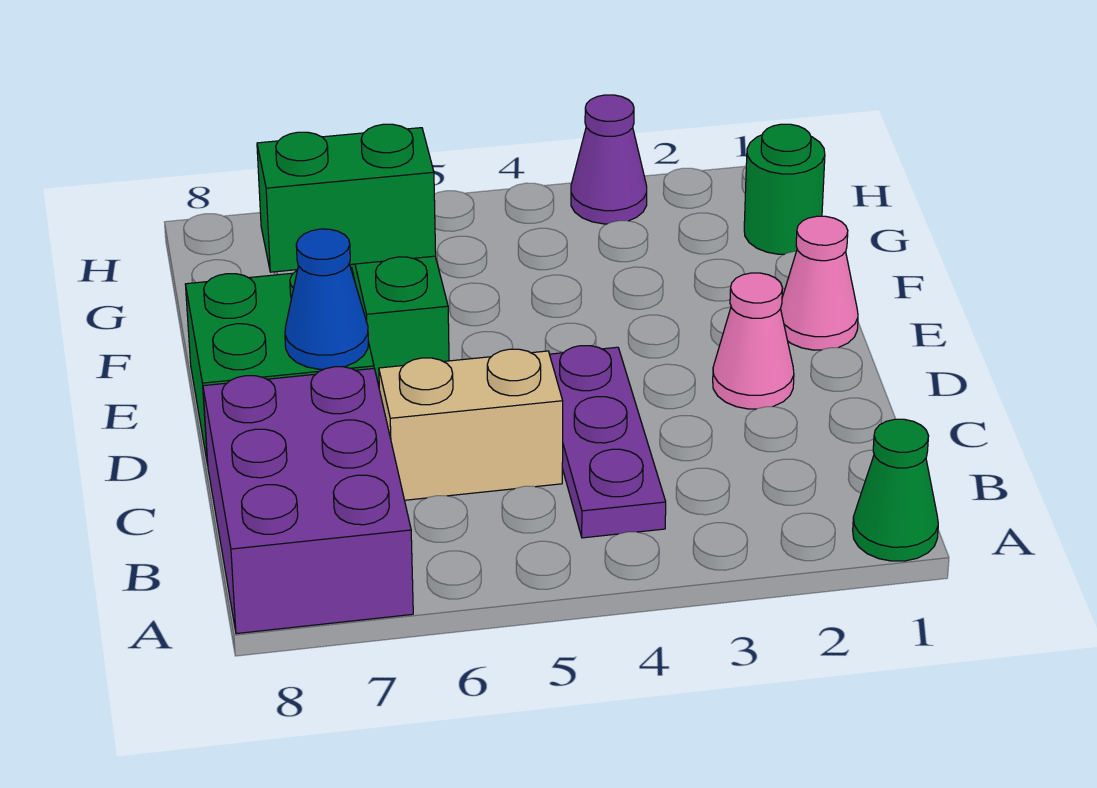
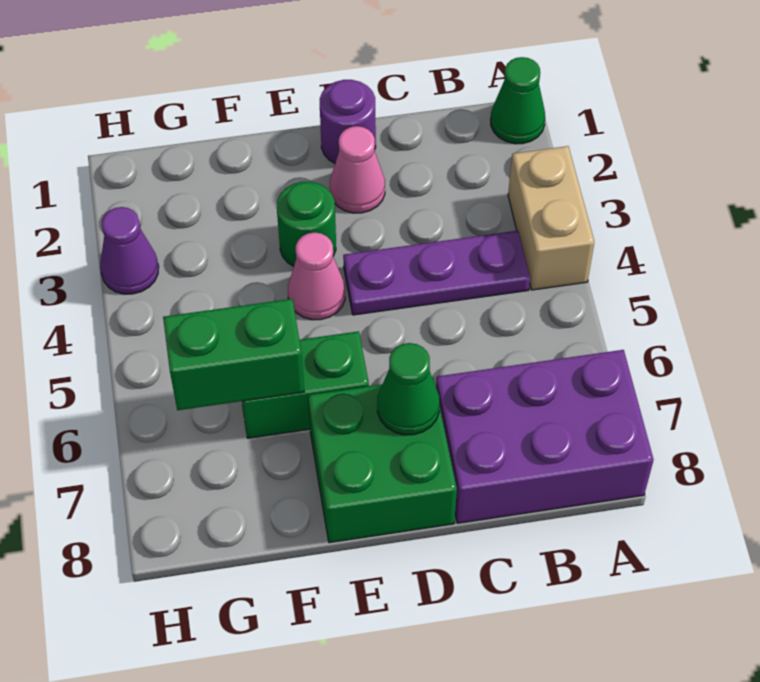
tan 1x2 brick [379,349,563,500] -> tan 1x2 brick moved to [508,146,594,290]
none -> purple 1x1 round brick [320,80,376,163]
blue 1x1 cone [285,229,368,369] -> green 1x1 cone [377,343,440,435]
pink 1x1 cone [781,216,858,350] -> pink 1x1 cone moved to [288,232,345,320]
green 1x2 brick [257,124,436,272] -> green 1x2 brick turned to [163,299,304,410]
green 1x1 round brick [744,124,825,254] -> green 1x1 round brick moved to [277,182,336,266]

